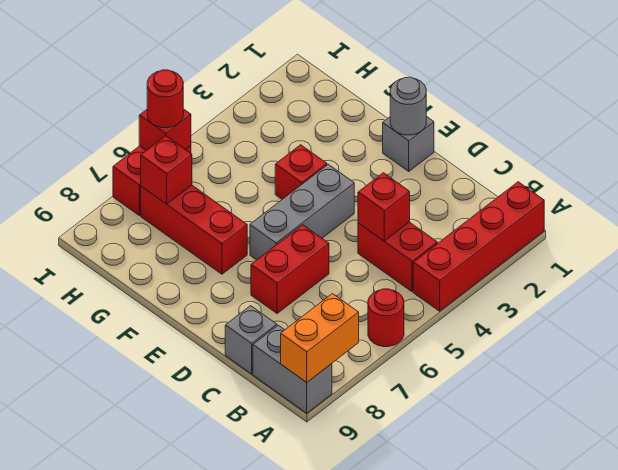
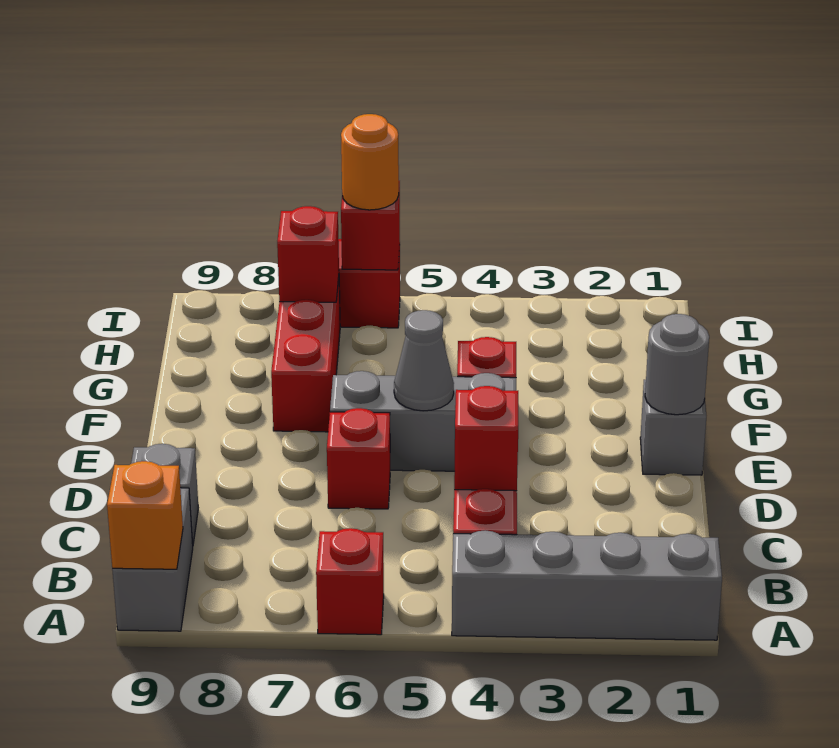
red 1x4 brick [413,182,544,311] -> grey 1x4 brick [452,530,722,640]
red 1x1 round brick [368,289,404,347] -> red 1x1 brick [316,528,384,635]
orange 1x2 brick [281,294,359,382] -> orange 1x1 brick [107,461,183,569]
red 1x2 brick [251,225,329,314] -> red 1x1 brick [327,408,390,509]
none -> grey 1x1 cone [394,310,454,411]
red 1x1 round brick [147,70,183,128] -> orange 1x1 round brick [341,114,399,210]

